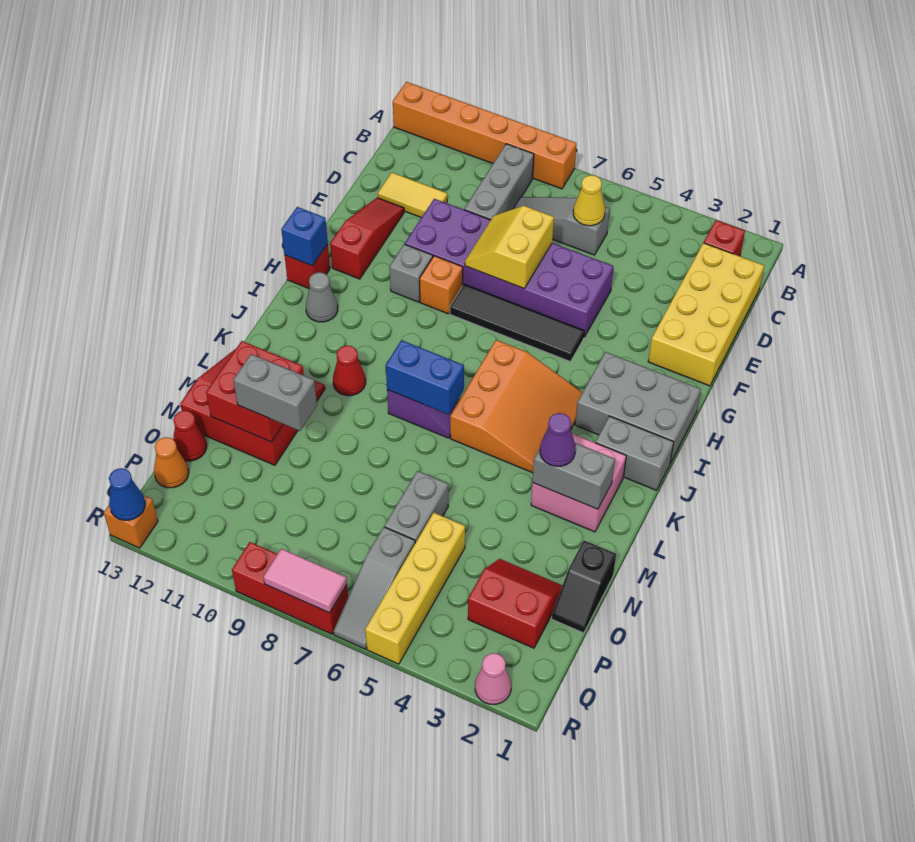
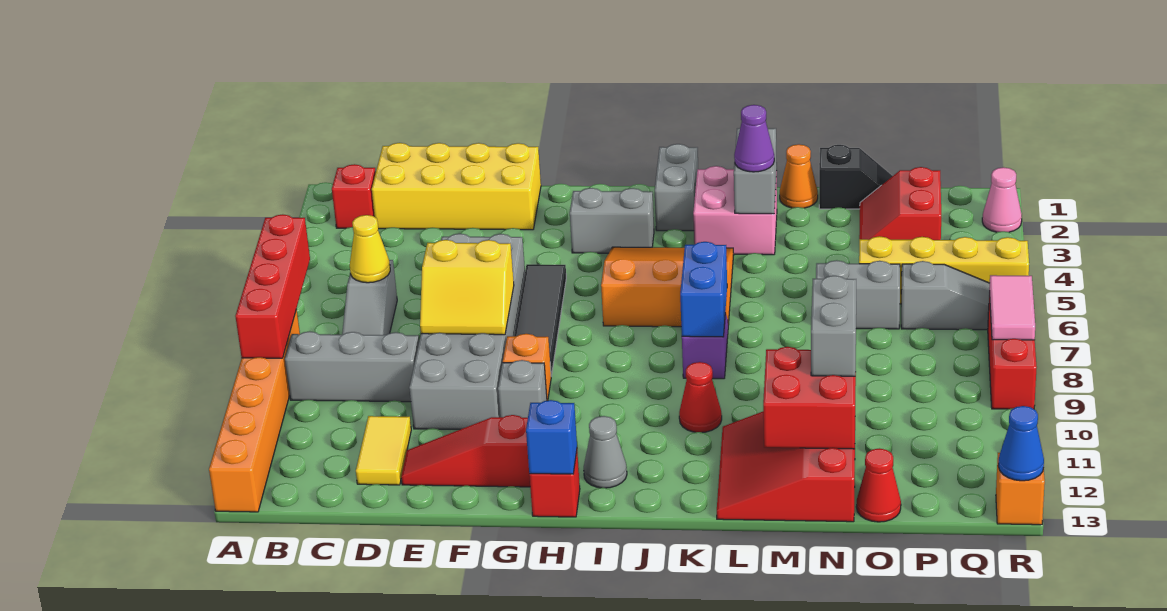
none -> red 1x4 brick [235,214,310,358]
purple 2x6 brick [405,199,614,337] -> grey 2x6 brick [409,234,525,429]
grey 2x3 brick [575,352,701,463] -> grey 1x2 brick [570,188,654,253]
orange 1x1 cone [154,437,189,488] -> orange 1x1 cone moved to [780,144,818,208]

